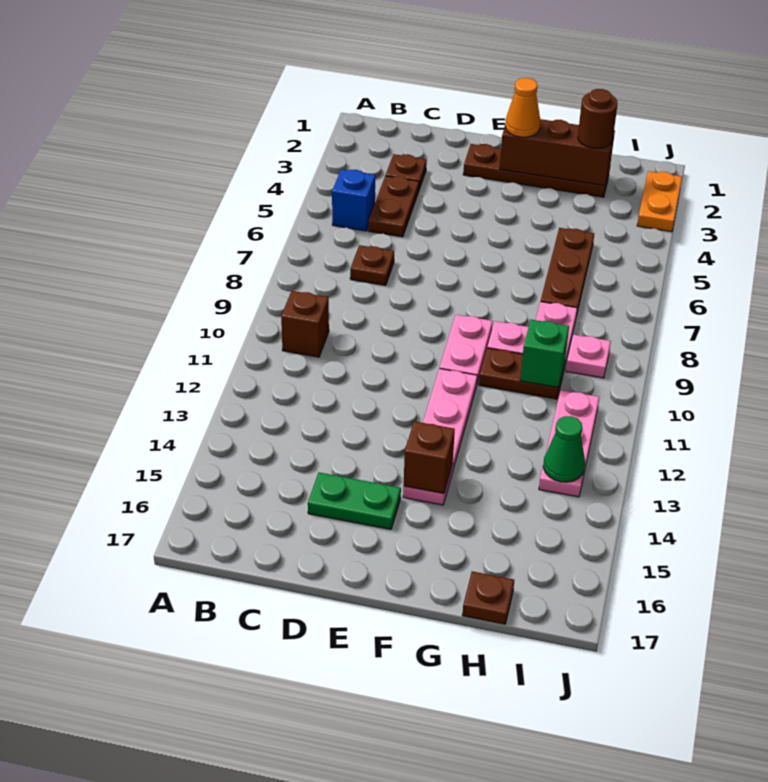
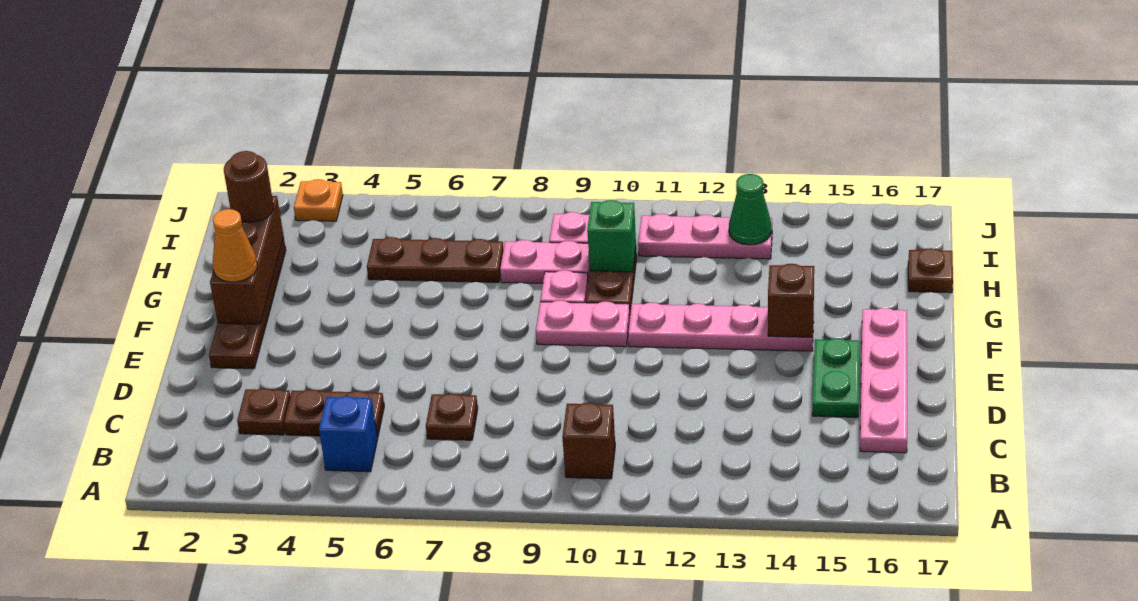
none -> pink 1x4 plate [860,308,907,453]
orange 1x2 plate [637,171,682,232] -> orange 1x1 plate [294,179,343,221]

